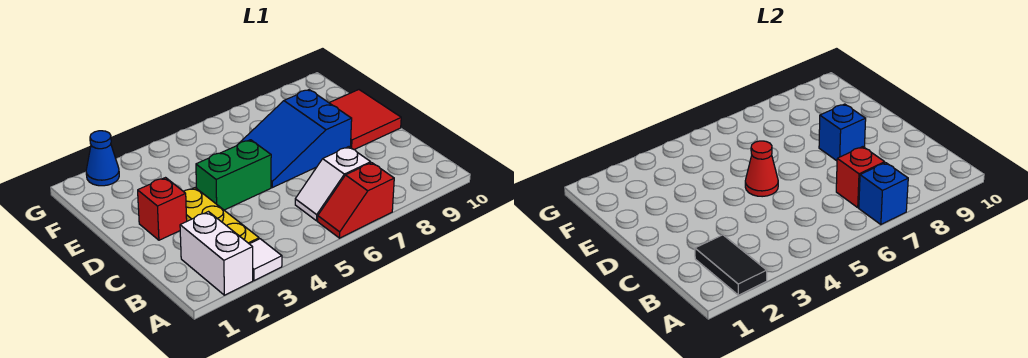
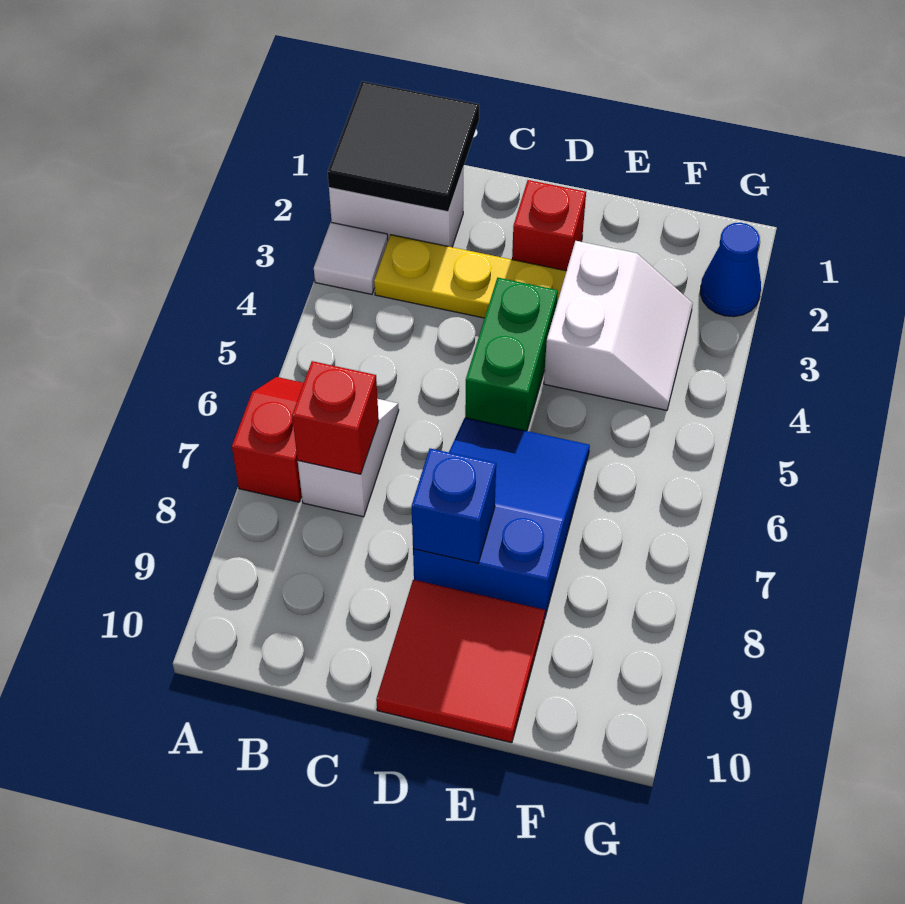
black 1x2 tile [695,235,767,295] -> black 2x2 tile [328,81,479,212]
blue 1x1 brick [859,163,908,225] -> none
red 1x1 cone [745,141,778,197] -> none
none -> white 2x2 slope [544,241,693,410]

